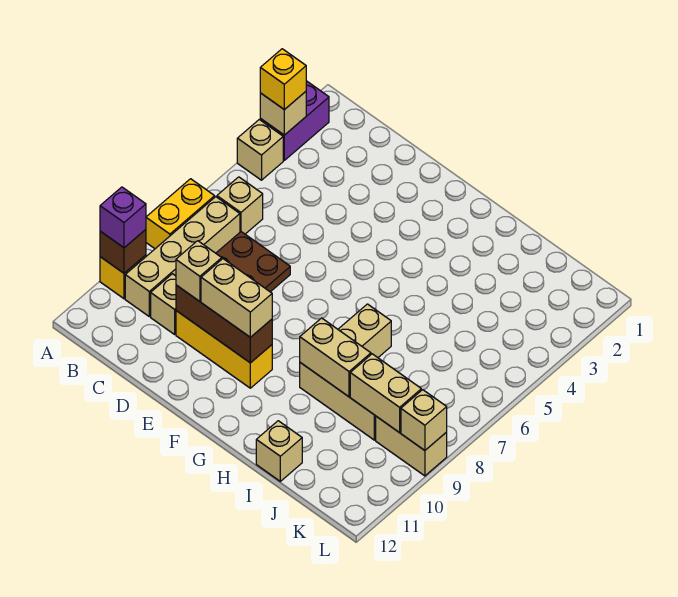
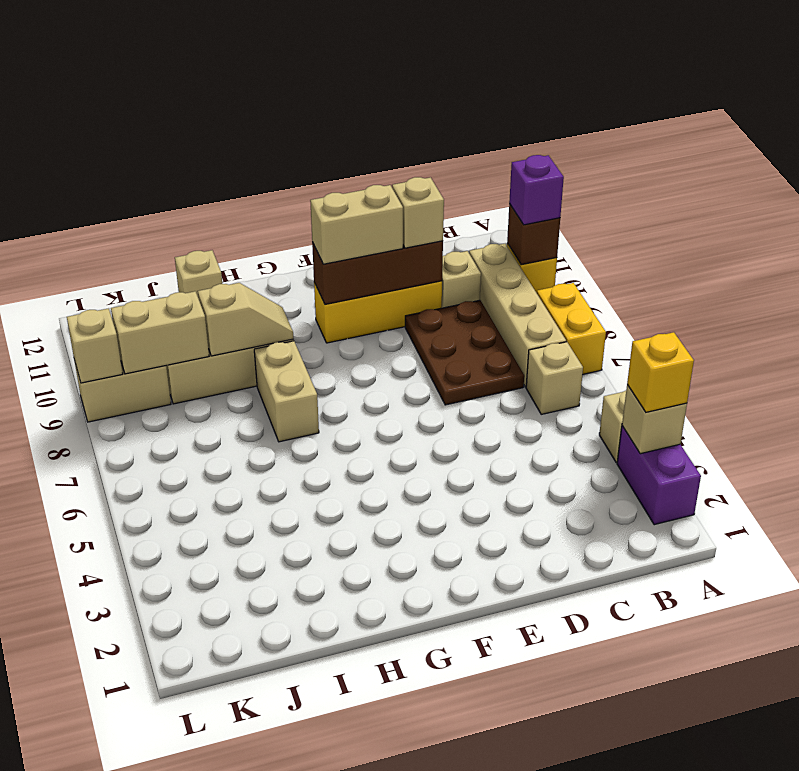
tan 1x2 brick [300,318,371,397] -> tan 1x2 slope [198,283,293,356]

